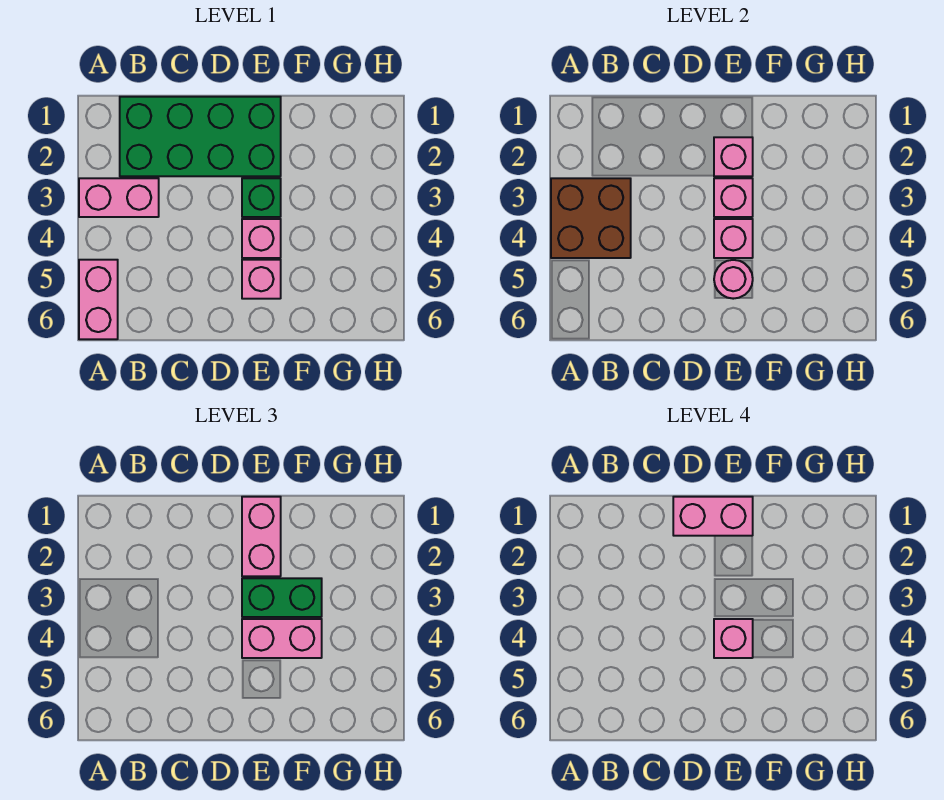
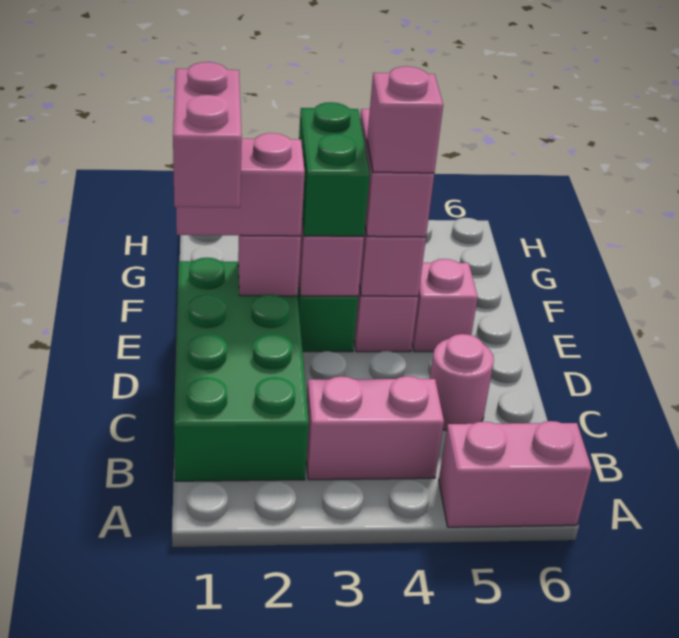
pink 1x2 brick [79,178,159,217] -> pink 1x2 brick turned to [306,376,444,480]
brown 2x2 brick [551,178,631,258] -> none
pink 1x1 round brick [714,260,753,299] -> pink 1x1 round brick moved to [430,334,494,431]

